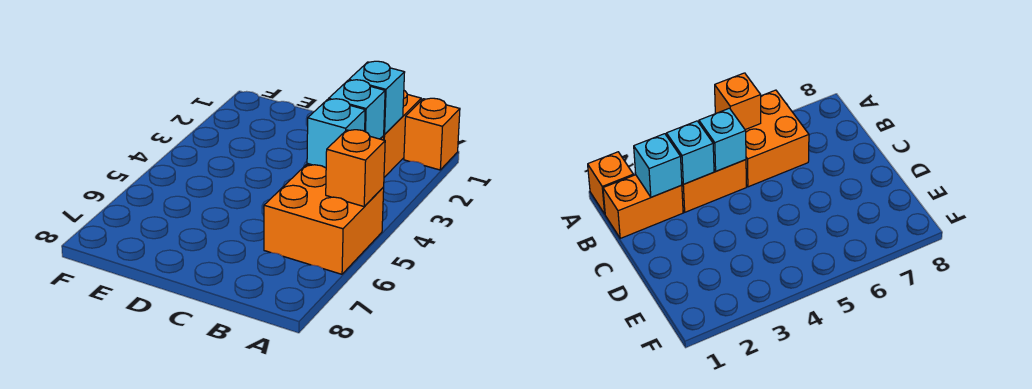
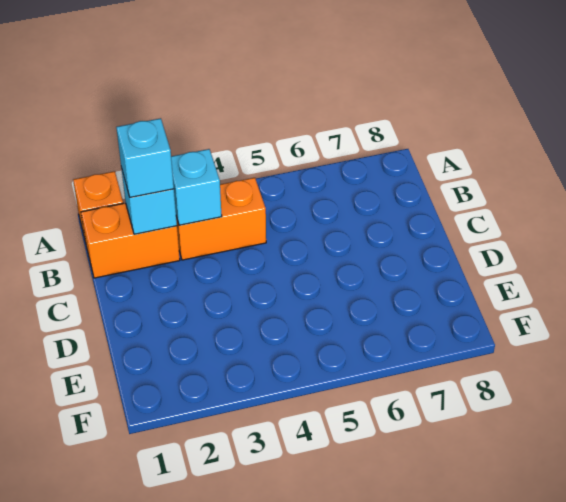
orange 2x2 brick [264,165,384,274] -> none
orange 1x1 brick [326,130,385,206] -> none
cyan 1x1 brick [307,99,365,168] -> cyan 1x1 brick moved to [116,118,174,197]

